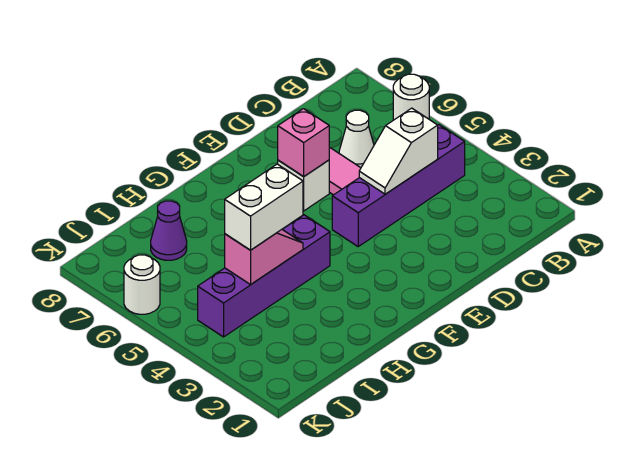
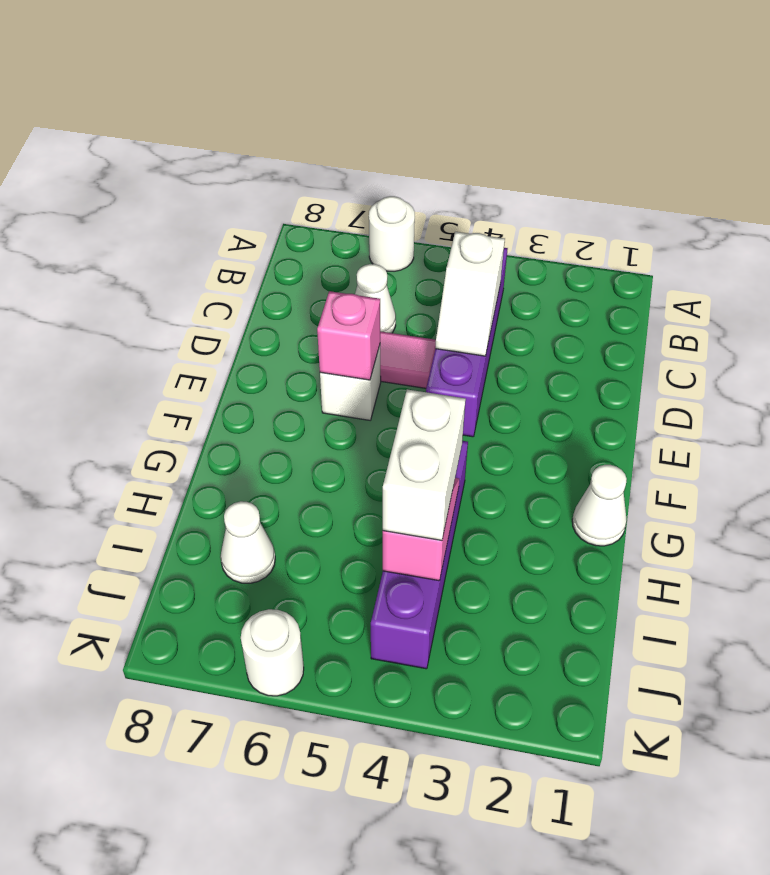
none -> white 1x1 cone [572,465,627,546]
purple 1x1 cone [151,201,187,260] -> white 1x1 cone [220,501,275,583]

